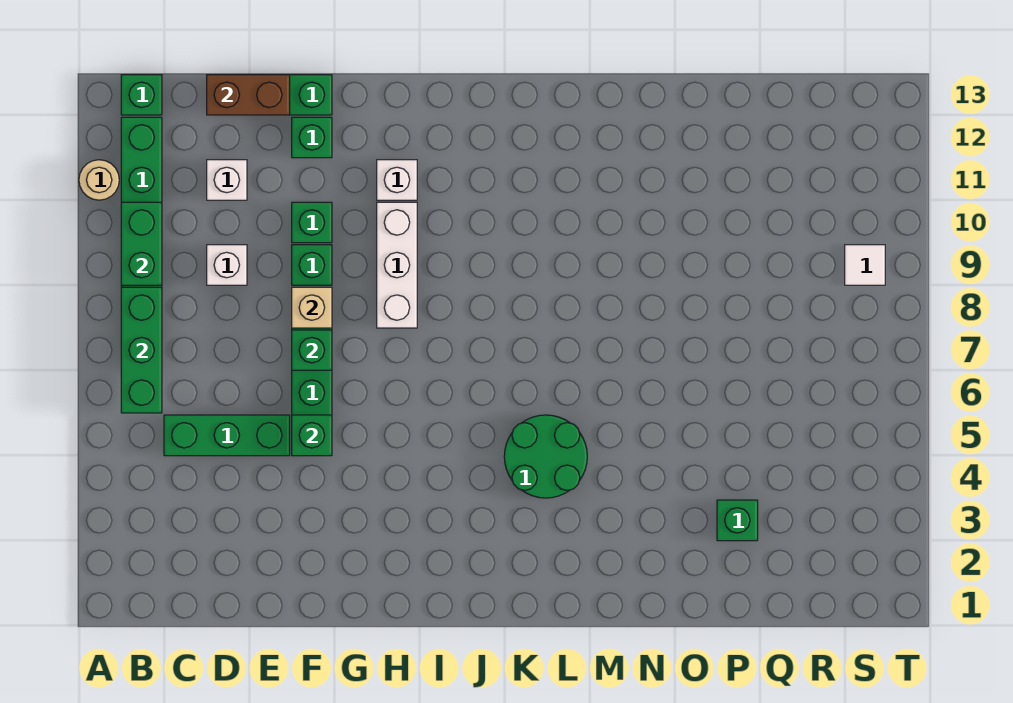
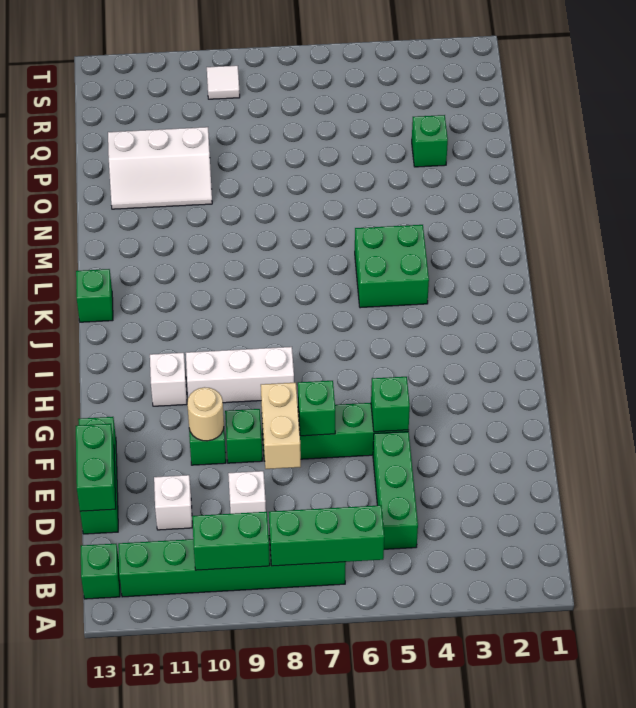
tan 1x1 round brick [79,160,119,200] -> tan 1x1 round brick moved to [187,387,224,441]
brown 1x2 brick [207,75,290,115] -> green 1x2 brick [76,424,116,511]
tan 1x1 brick [292,287,332,328] -> tan 1x2 brick [261,383,301,469]
green 1x1 brick [292,117,332,158] -> green 1x1 brick moved to [76,269,113,322]
green 2x2 round brick [504,415,587,498] -> green 2x2 brick [355,225,429,308]
none -> white 2x3 slope [108,127,212,209]

